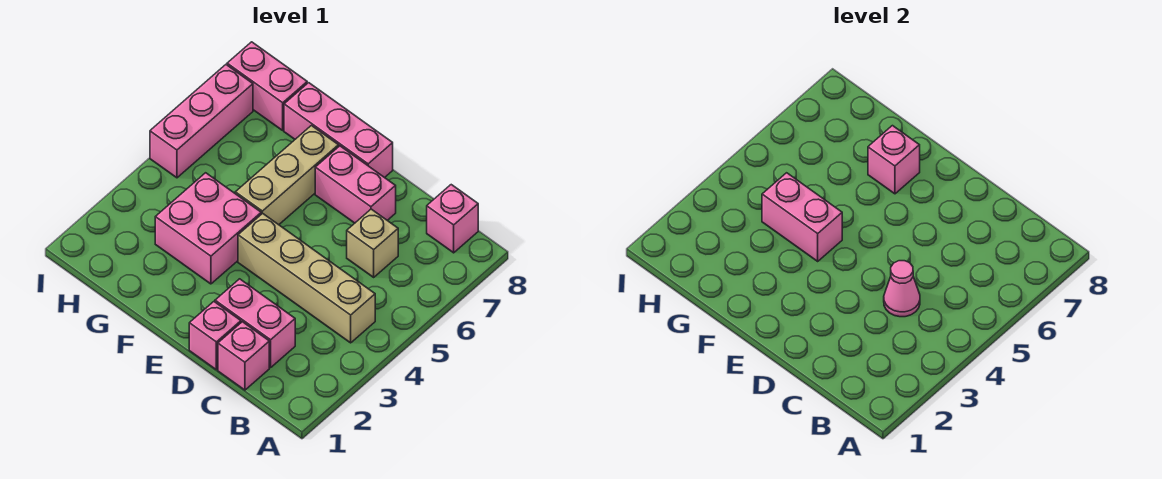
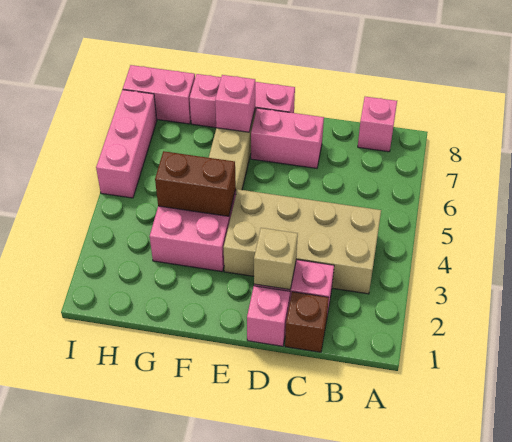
tan 1x4 brick [238,213,375,343] -> tan 2x4 brick [224,189,381,294]
pink 1x1 brick [218,322,269,390] -> brown 1x1 brick [285,292,329,352]
pink 1x1 cone [884,261,920,317] -> none
tan 1x1 brick [347,209,398,277] -> tan 1x1 brick moved to [254,228,298,290]
pink 1x2 brick [762,173,842,261] -> brown 1x2 brick [155,151,236,216]

